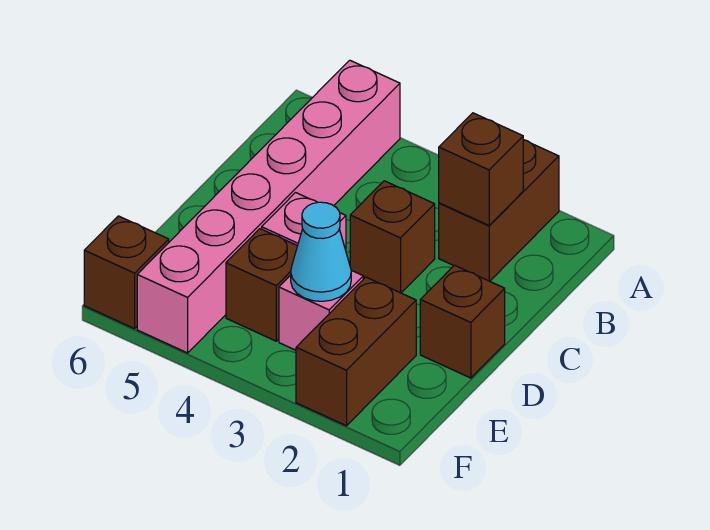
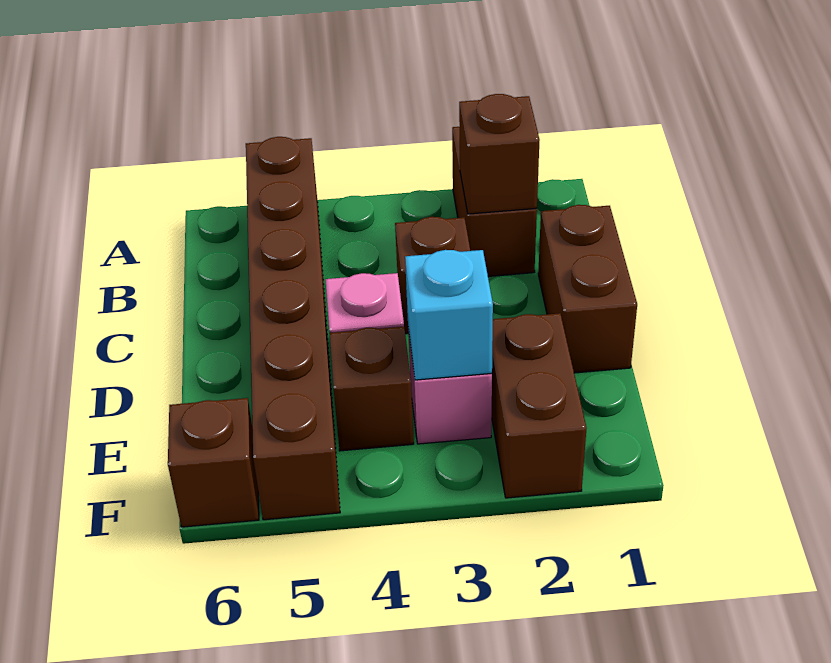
pink 1x6 brick [137,60,400,353] -> brown 1x6 brick [246,137,340,520]
brown 1x1 brick [420,265,505,378] -> brown 1x2 brick [538,205,637,373]
cyan 1x1 cone [291,202,351,301] -> cyan 1x1 brick [405,250,493,380]

